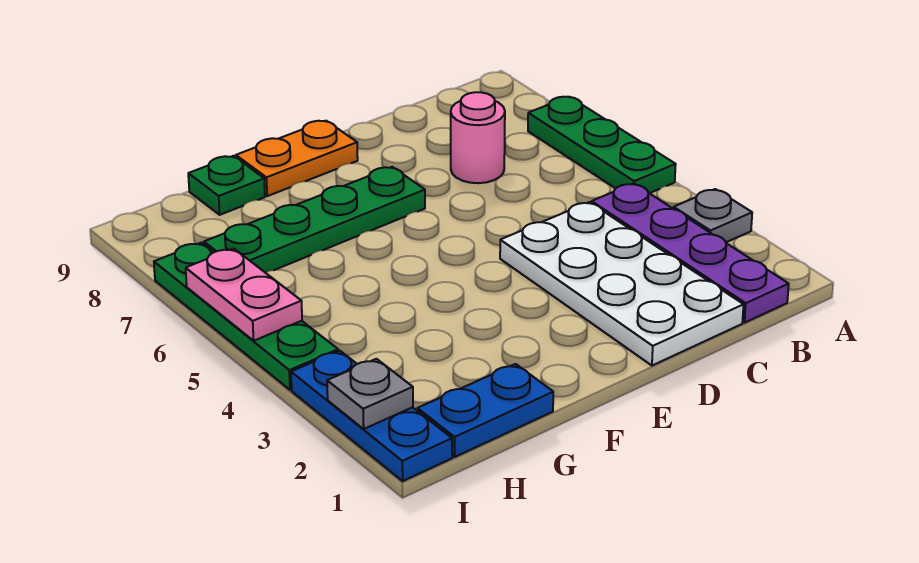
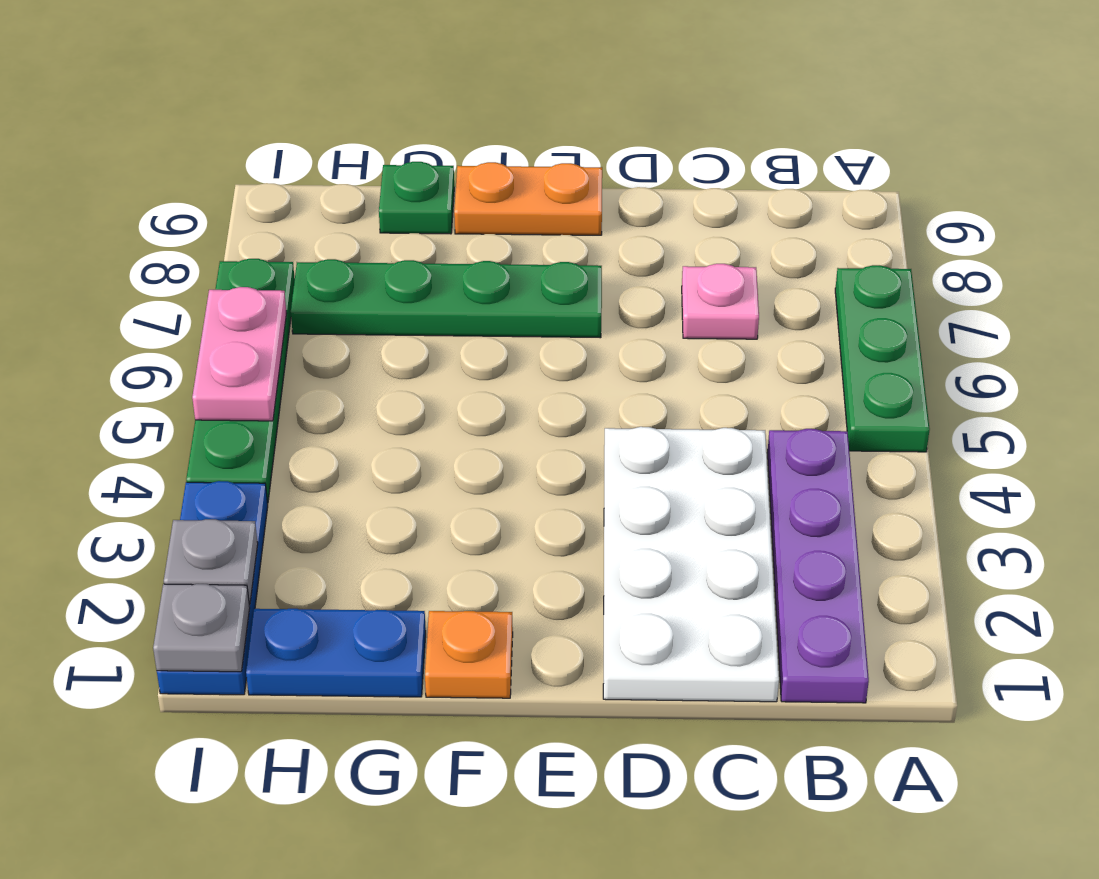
grey 1x1 plate [674,189,752,242] -> grey 1x1 plate moved to [153,584,250,672]
pink 1x1 round brick [451,92,505,183] -> pink 1x1 plate [682,264,759,339]
none -> orange 1x1 plate [425,611,513,698]

